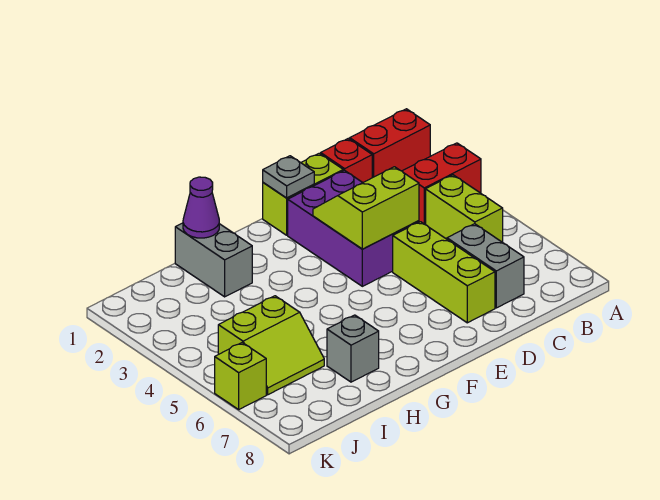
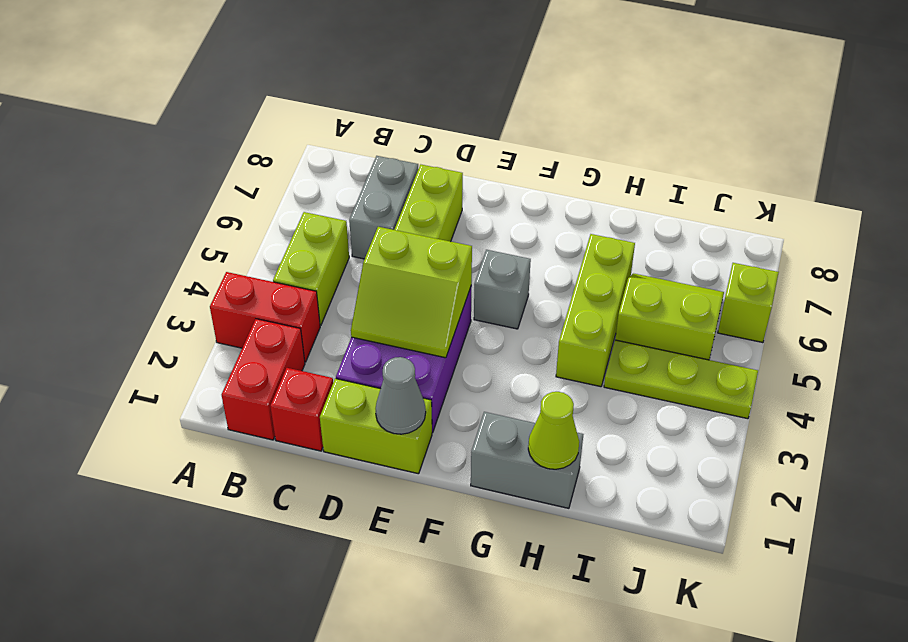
red 1x2 brick [350,109,430,178] -> red 1x2 brick turned to [222,319,305,440]
grey 1x1 plate [263,156,314,198] -> grey 1x1 cone [376,357,426,434]
grey 1x2 brick [175,223,252,297] -> grey 1x2 brick turned to [471,412,583,508]
purple 1x1 cone [183,177,219,238] -> lime 1x1 cone [528,392,579,469]
none -> lime 1x3 brick [556,234,635,387]
grey 1x1 brick [327,315,379,382] -> grey 1x1 brick moved to [474,250,531,329]
none -> lime 1x3 plate [604,340,758,419]

